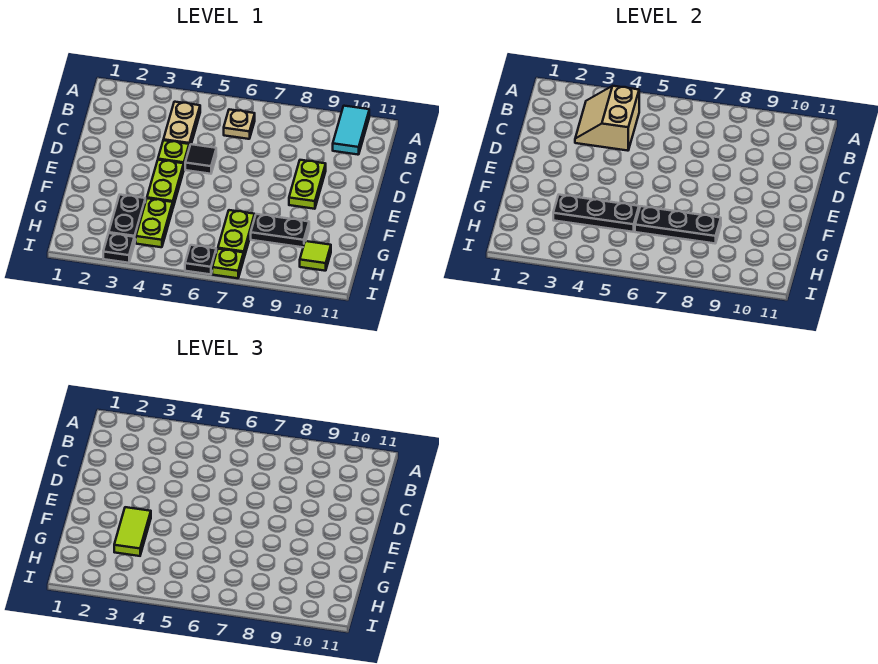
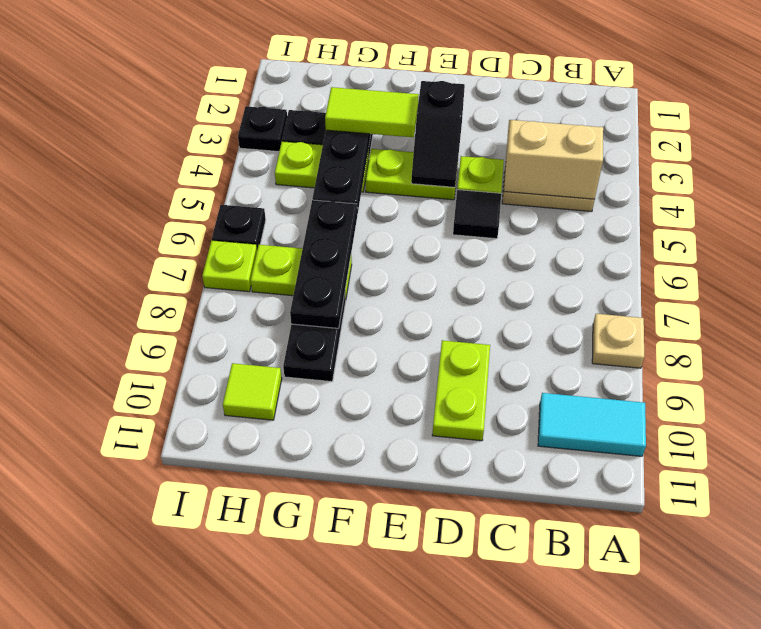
tan 1x1 plate [224,109,255,139] -> tan 1x1 plate moved to [592,314,644,368]
lime 1x2 plate [289,160,326,209] -> lime 1x2 plate turned to [432,340,490,441]
none -> black 1x2 slope [411,81,465,187]

